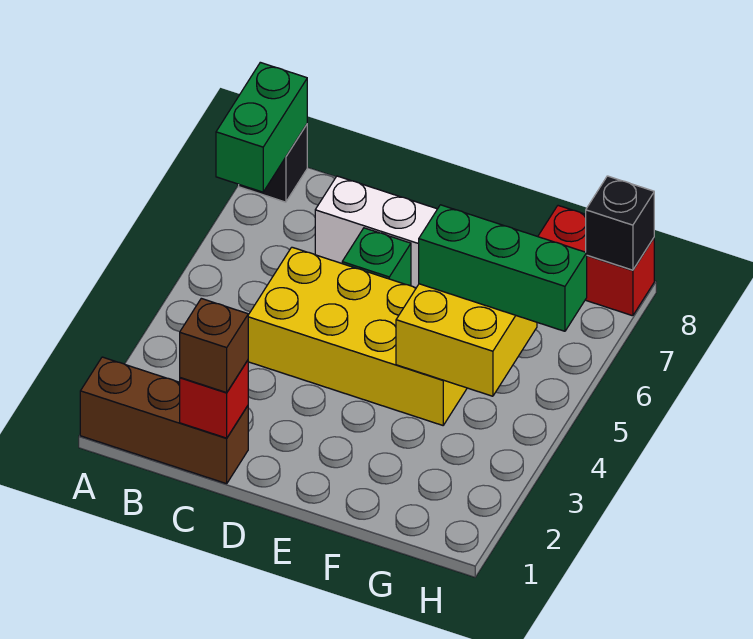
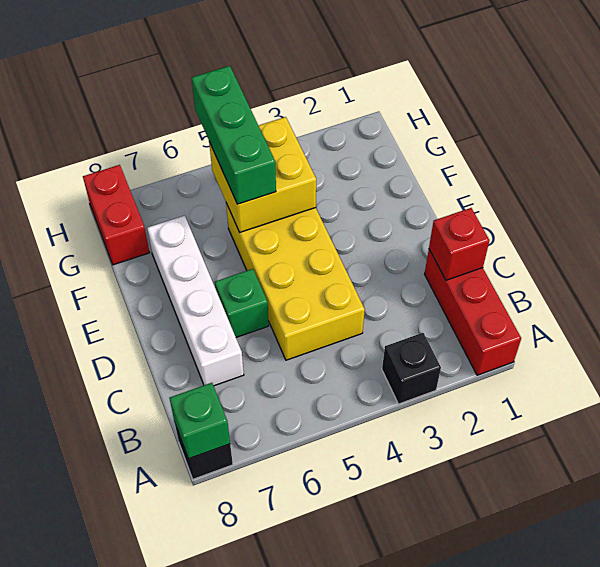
brown 1x3 brick [80,357,248,484] -> red 1x3 brick [425,250,521,375]
green 1x2 brick [216,62,307,192] -> green 1x1 brick [169,383,230,459]
brown 1x1 brick [180,298,248,393] -> none
black 1x1 brick [586,176,654,270] -> black 1x1 brick moved to [382,333,441,404]

